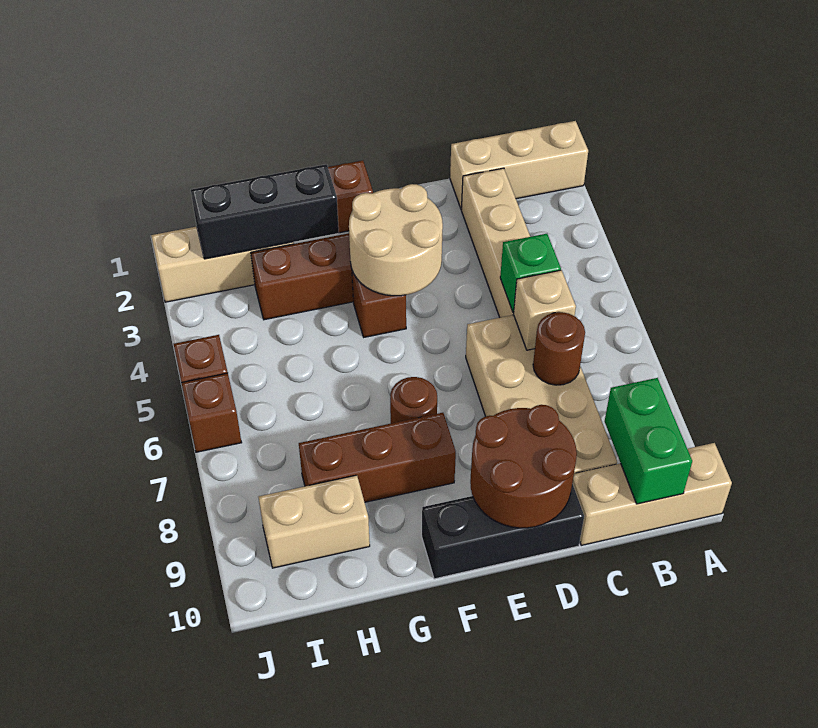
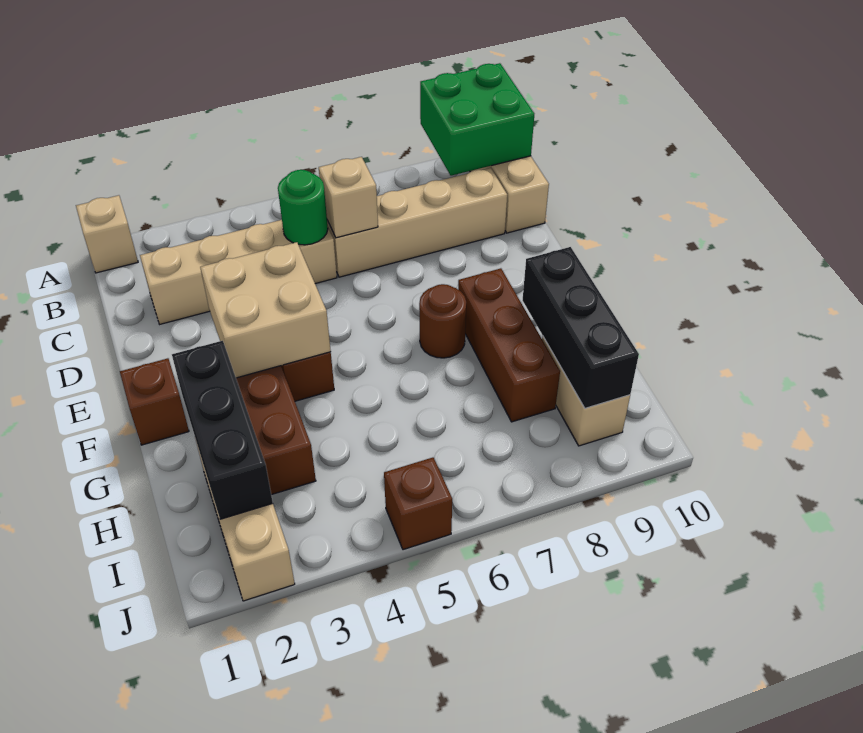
tan 1x3 brick [450,121,588,209] -> tan 1x1 brick [76,195,138,273]
green 1x2 brick [605,378,692,504] -> green 2x2 brick [420,63,534,176]
green 1x1 brick [500,234,561,313] -> green 1x1 round brick [278,170,328,245]
tan 2x4 brick [466,315,617,474] -> tan 1x4 brick [327,168,507,277]
brown 1x1 round brick [533,312,585,385] -> none
brown 2x2 round brick [470,405,577,528] -> none
black 1x3 brick [422,484,584,579] -> black 1x3 brick moved to [523,247,639,408]
tan 2x2 round brick [349,184,443,296] -> tan 2x2 brick [200,242,331,378]
brown 1x1 brick [182,373,242,452] -> none

